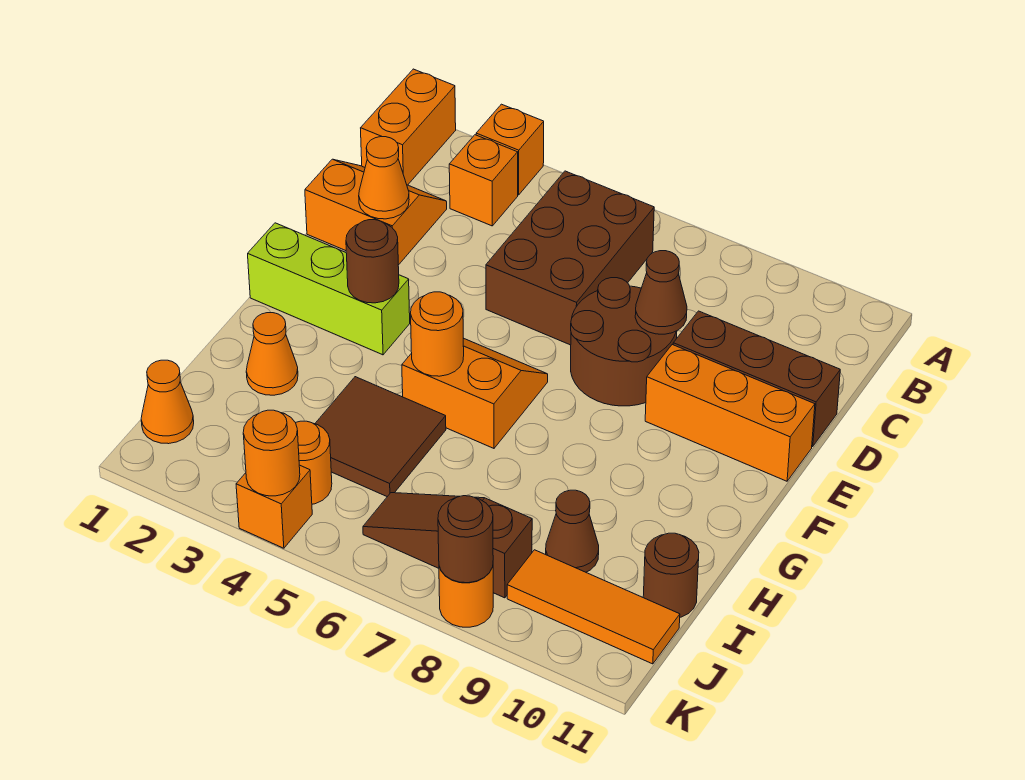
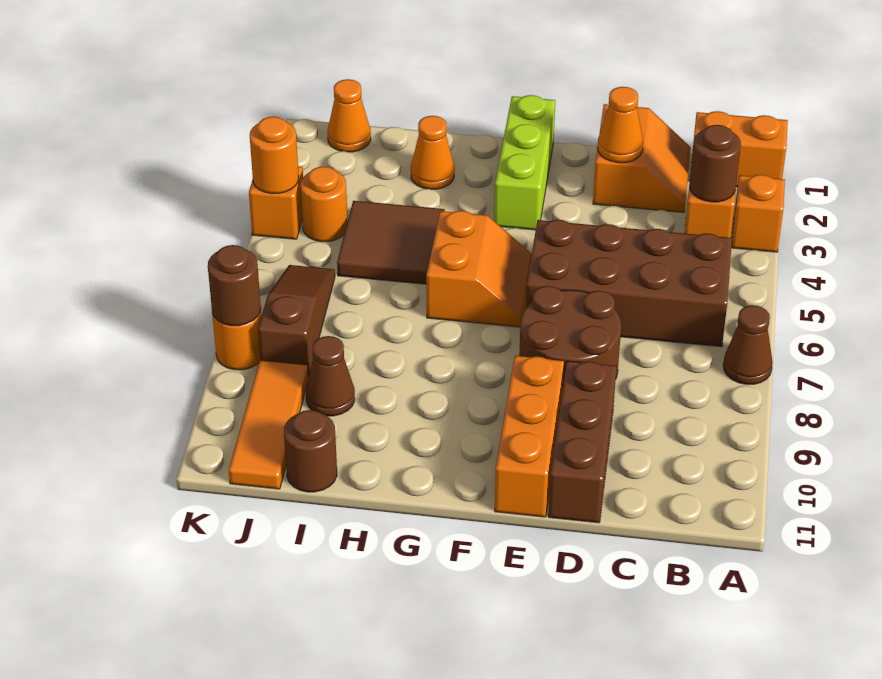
brown 2x3 brick [486,171,654,345] -> brown 2x4 brick [526,220,732,347]
brown 1x1 cone [635,251,687,334] -> brown 1x1 cone moved to [723,305,773,384]
brown 1x1 round brick [346,220,399,303] -> brown 1x1 round brick moved to [690,125,741,202]
orange 1x1 round brick [411,292,464,376] -> none

